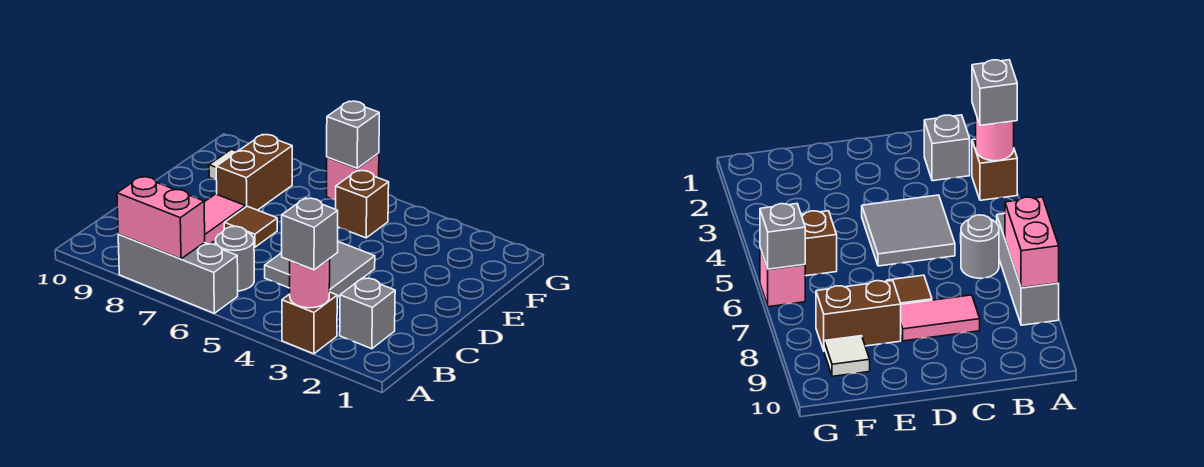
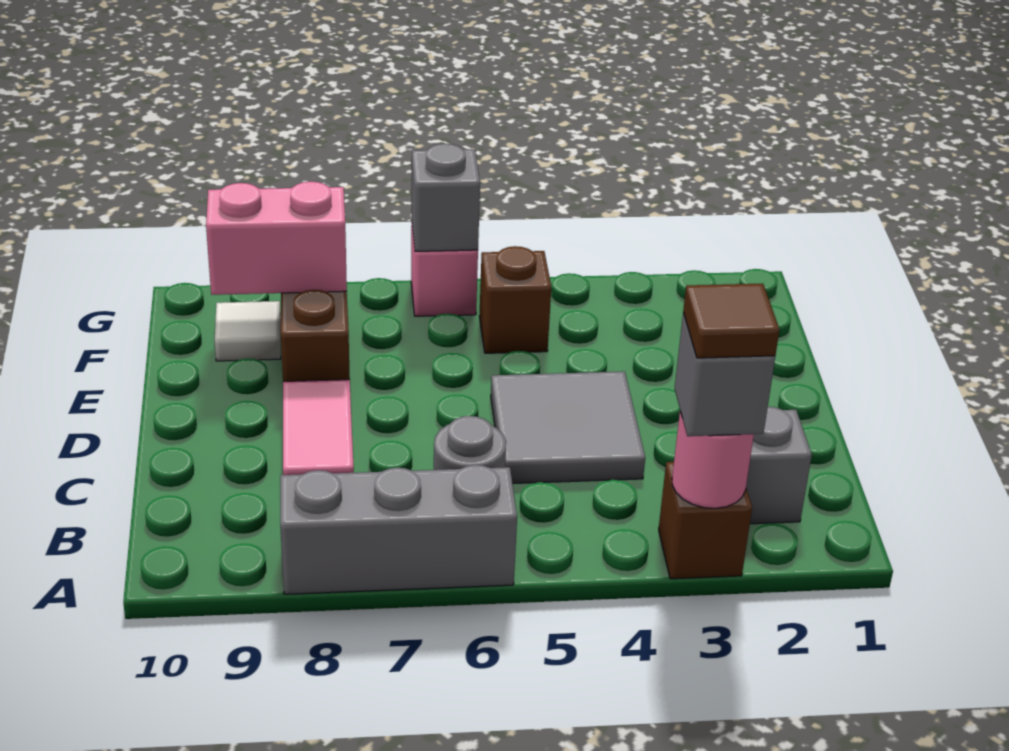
pink 1x2 brick [117,177,205,259] -> pink 1x2 brick moved to [206,182,347,295]
brown 1x1 tile [224,206,277,247] -> brown 1x1 tile moved to [683,284,779,358]

